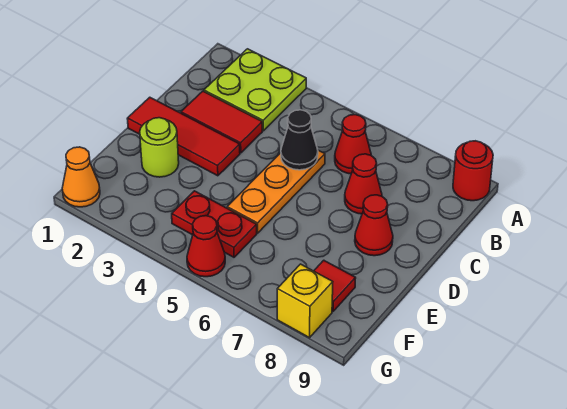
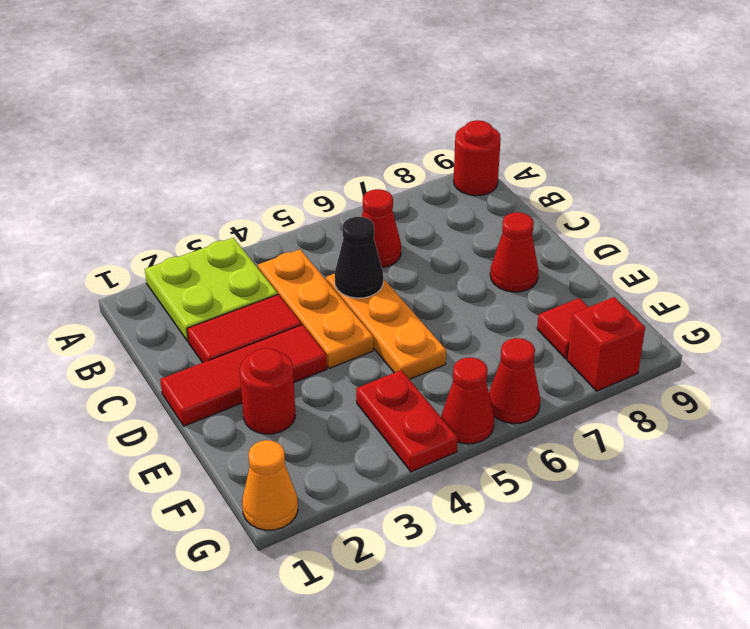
none -> orange 1x3 plate [258,249,373,368]
red 1x1 cone [345,154,382,214] -> red 1x1 cone moved to [489,338,540,424]
lime 1x1 round brick [140,118,179,177] -> red 1x1 round brick [240,348,295,434]
red 1x2 plate [172,191,257,257] -> red 1x2 plate turned to [356,370,458,472]
yellow 1x1 brick [277,264,333,338] -> red 1x1 brick [567,297,645,391]

